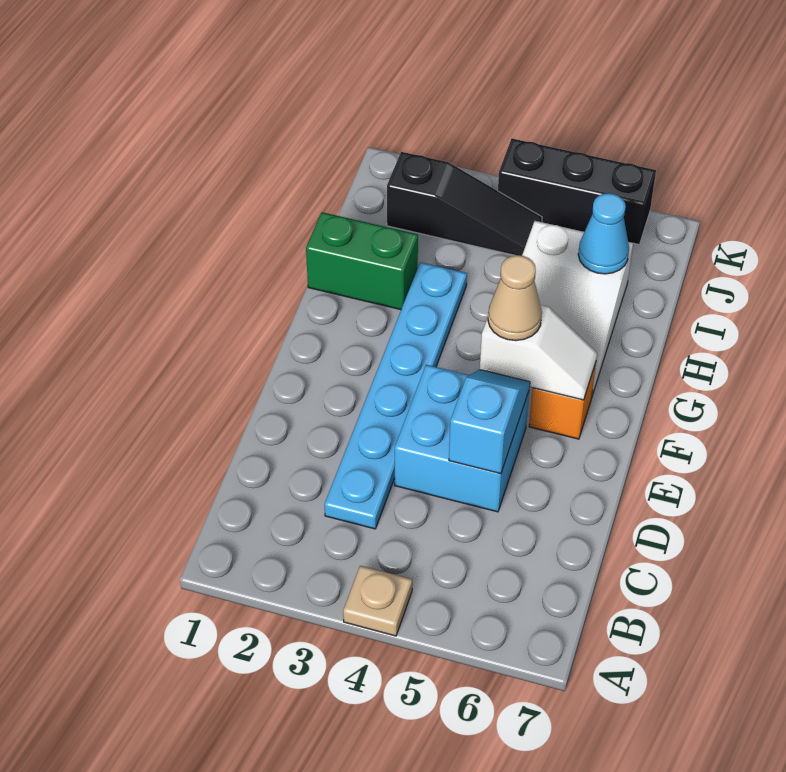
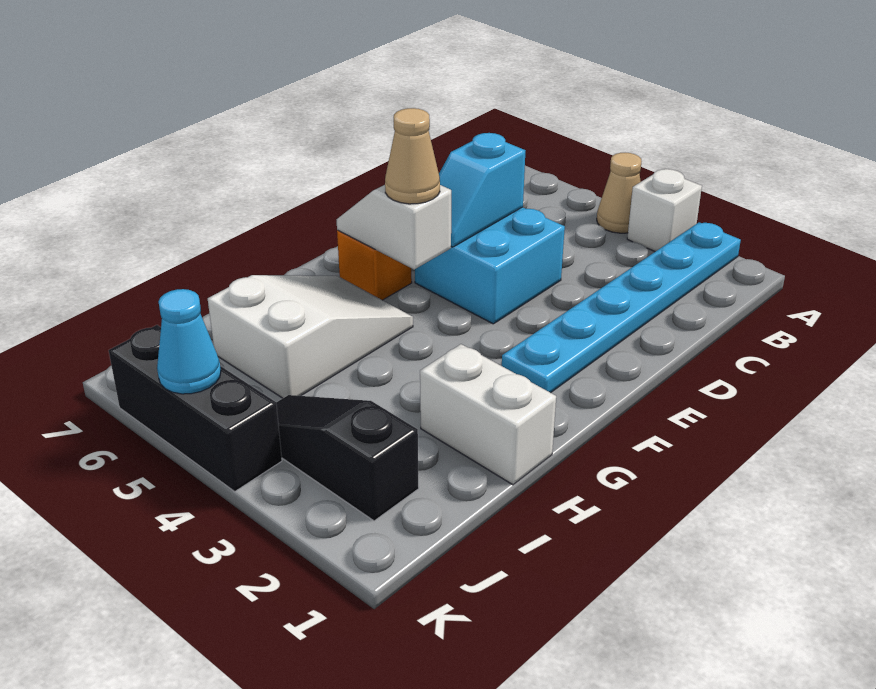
none -> white 1x1 brick [627,169,702,252]
tan 1x1 plate [343,566,412,636] -> tan 1x1 cone [597,153,642,233]
cyan 1x6 plate [324,262,467,529] -> cyan 1x6 plate moved to [502,222,741,393]
green 1x2 brick [306,212,418,310] -> white 1x2 brick [420,344,556,485]
cyan 1x1 cone [578,193,629,274] -> cyan 1x1 cone moved to [157,289,221,394]

